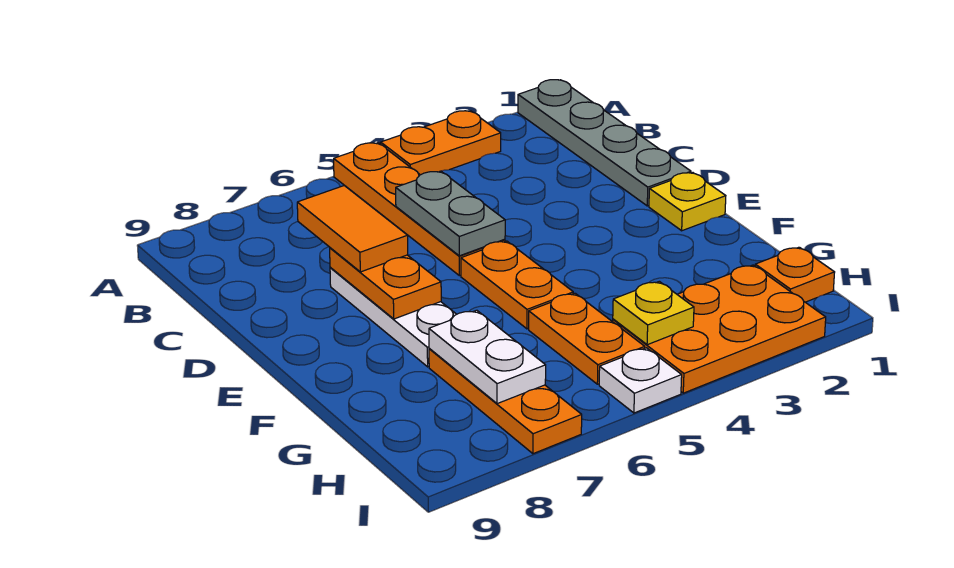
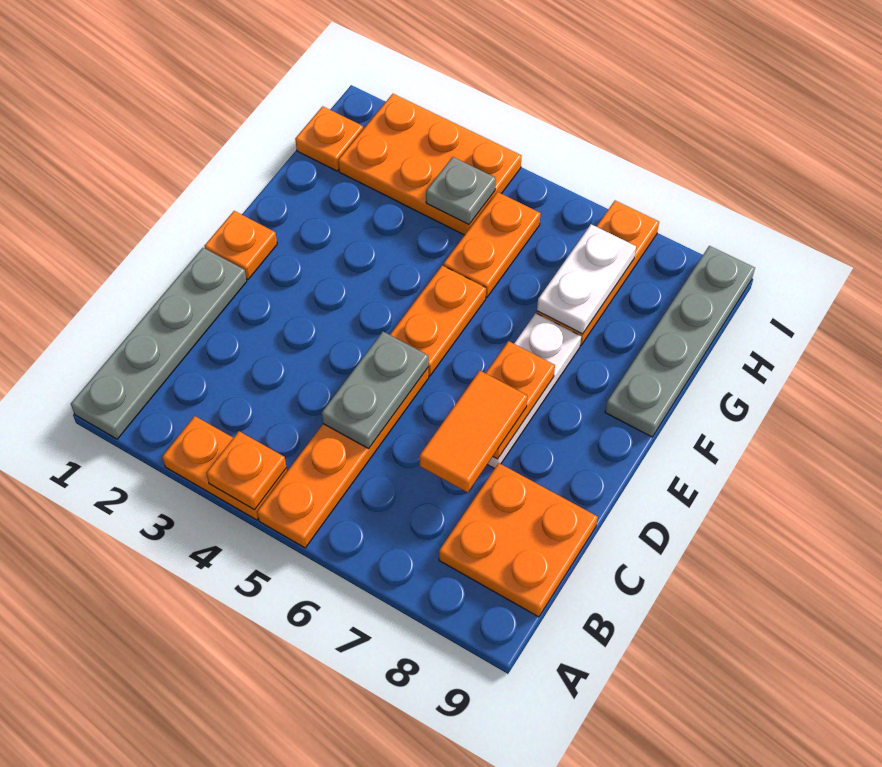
none -> orange 1x1 plate [206,431,287,510]
none -> orange 2x2 plate [439,463,598,617]
yellow 1x1 plate [649,173,726,231] -> orange 1x1 plate [205,211,277,279]
none -> grey 1x4 plate [605,246,755,437]
yellow 1x1 plate [613,281,694,345] -> grey 1x1 plate [426,157,496,225]
white 1x1 plate [599,348,682,413] -> none

